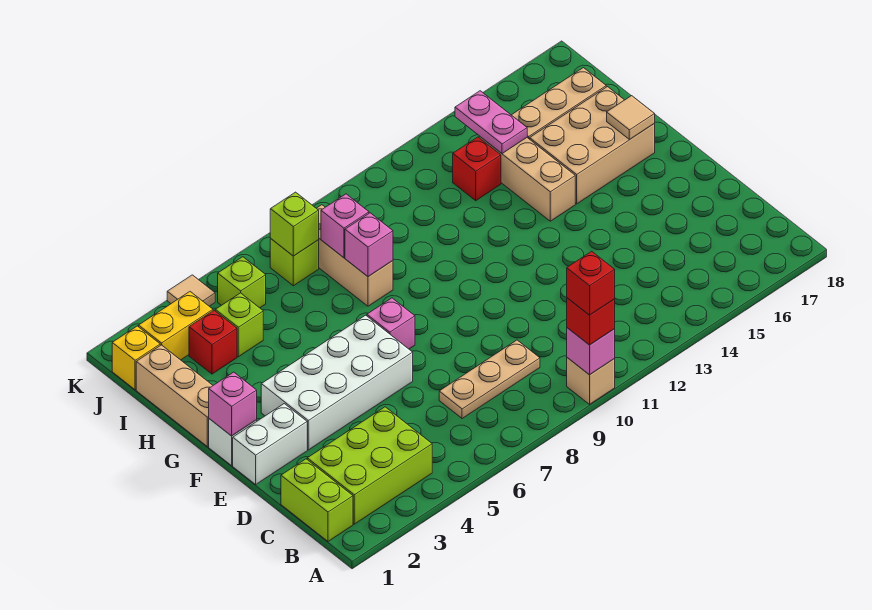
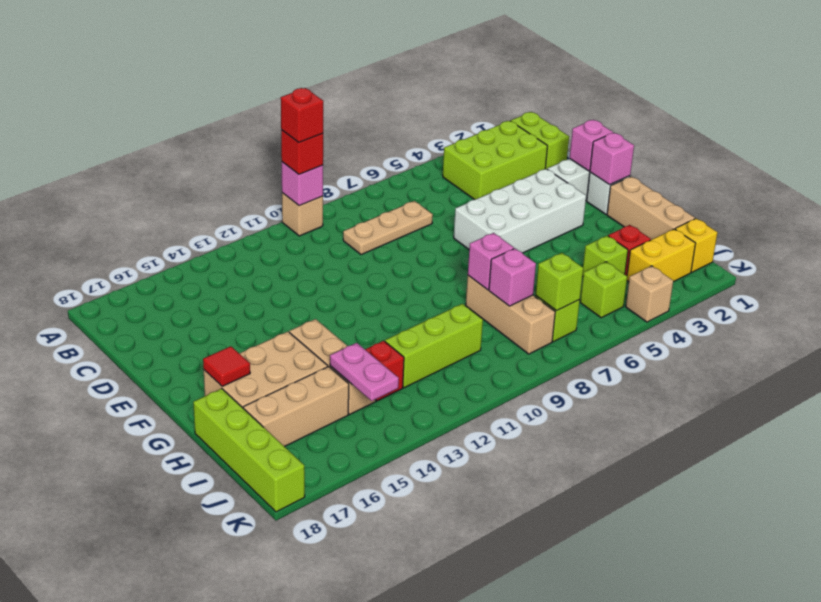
pink 1x1 brick [367,298,415,349] -> pink 1x1 brick moved to [570,120,613,171]
tan 1x1 tile [607,96,655,139] -> red 1x1 tile [203,346,250,386]
none -> lime 1x4 brick [193,389,305,512]
none -> lime 1x3 brick [385,304,483,388]
tan 1x1 tile [167,275,215,306] -> tan 1x1 brick [626,266,673,322]

